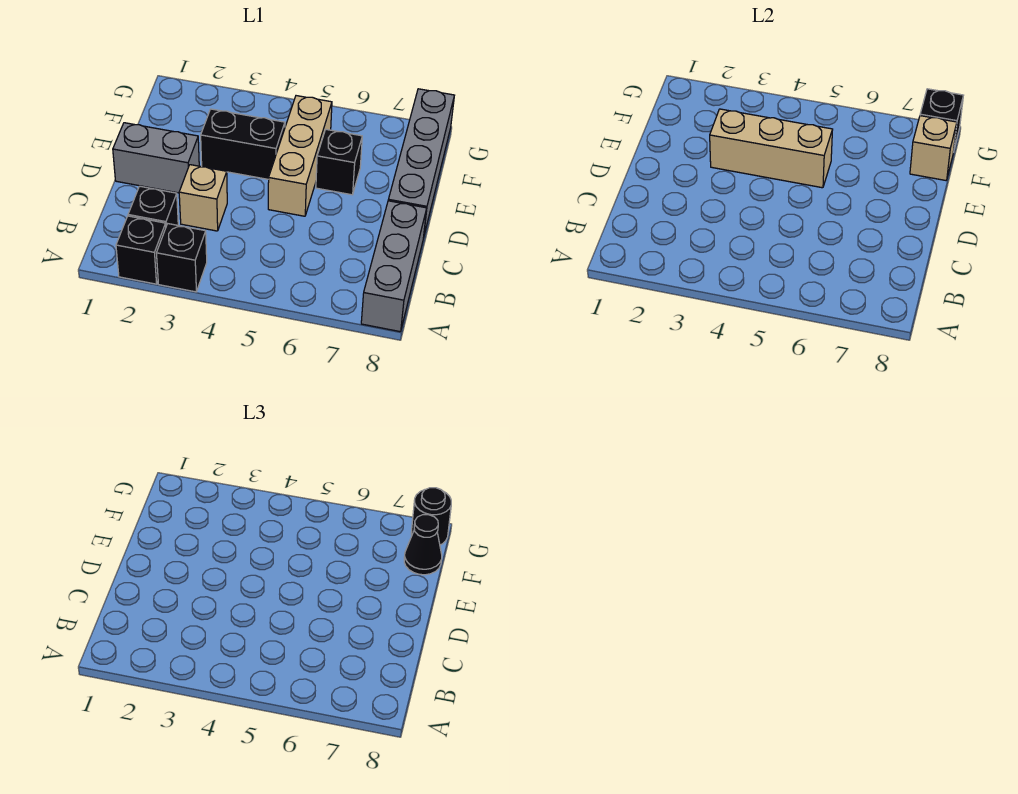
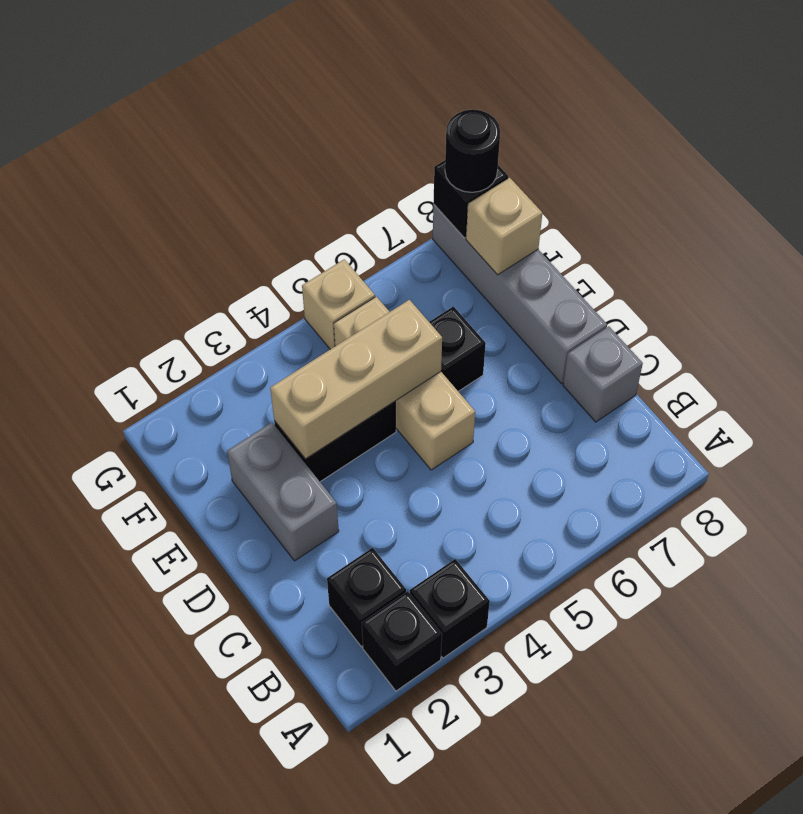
grey 1x3 brick [361,201,427,332] -> grey 1x1 brick [563,326,643,422]
tan 1x1 brick [179,165,227,231] -> tan 1x1 brick moved to [302,259,375,349]
grey 1x2 brick [113,123,199,193] -> grey 1x2 brick turned to [227,422,339,561]
black 1x1 cone [404,515,442,575] -> none

